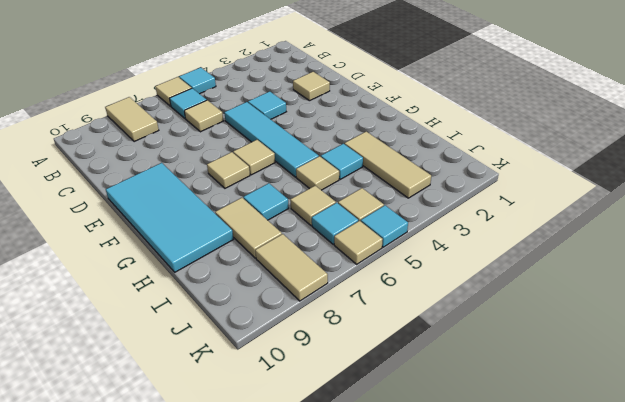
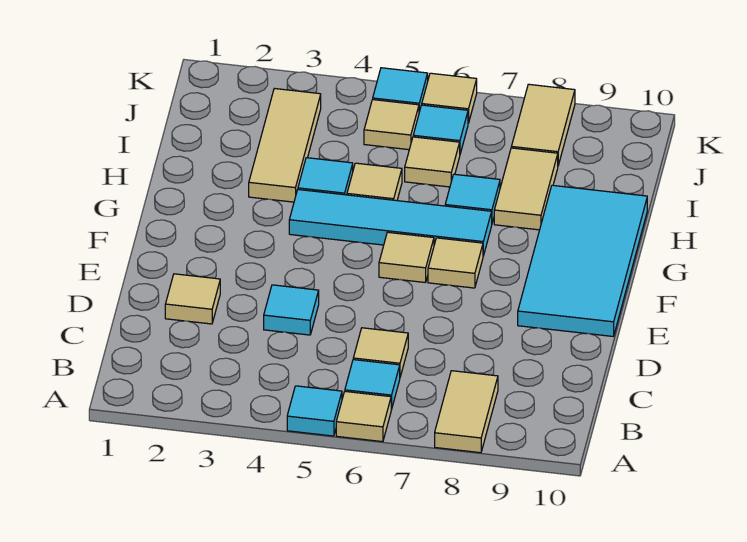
cyan 1x4 tile [224,102,319,177] -> cyan 1x4 tile turned to [289,190,492,256]

